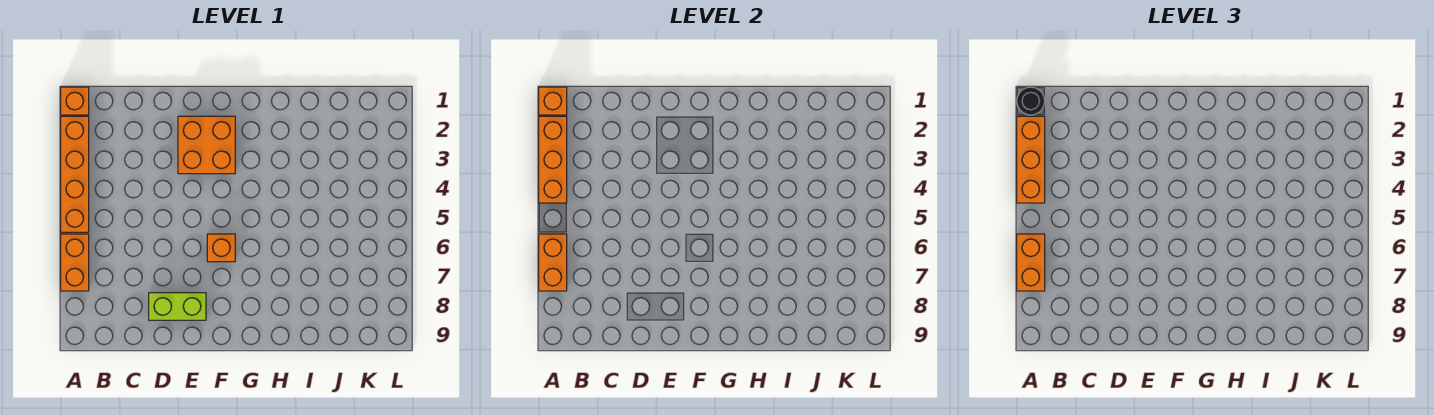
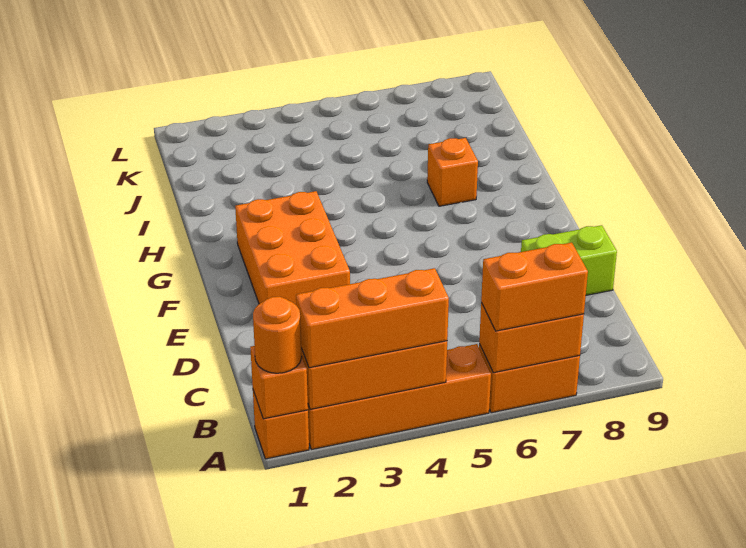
black 1x1 round brick [1017,87,1045,115] -> orange 1x1 round brick [253,297,302,373]
lime 1x2 brick [149,293,206,320] -> lime 1x2 brick turned to [521,225,617,295]
orange 2x2 brick [178,116,235,174] -> orange 2x3 brick [235,191,350,305]
orange 1x1 brick [207,234,235,262] -> orange 1x1 brick moved to [427,138,478,206]

